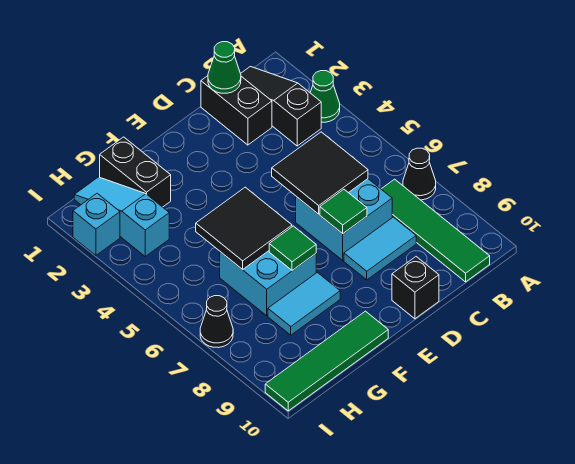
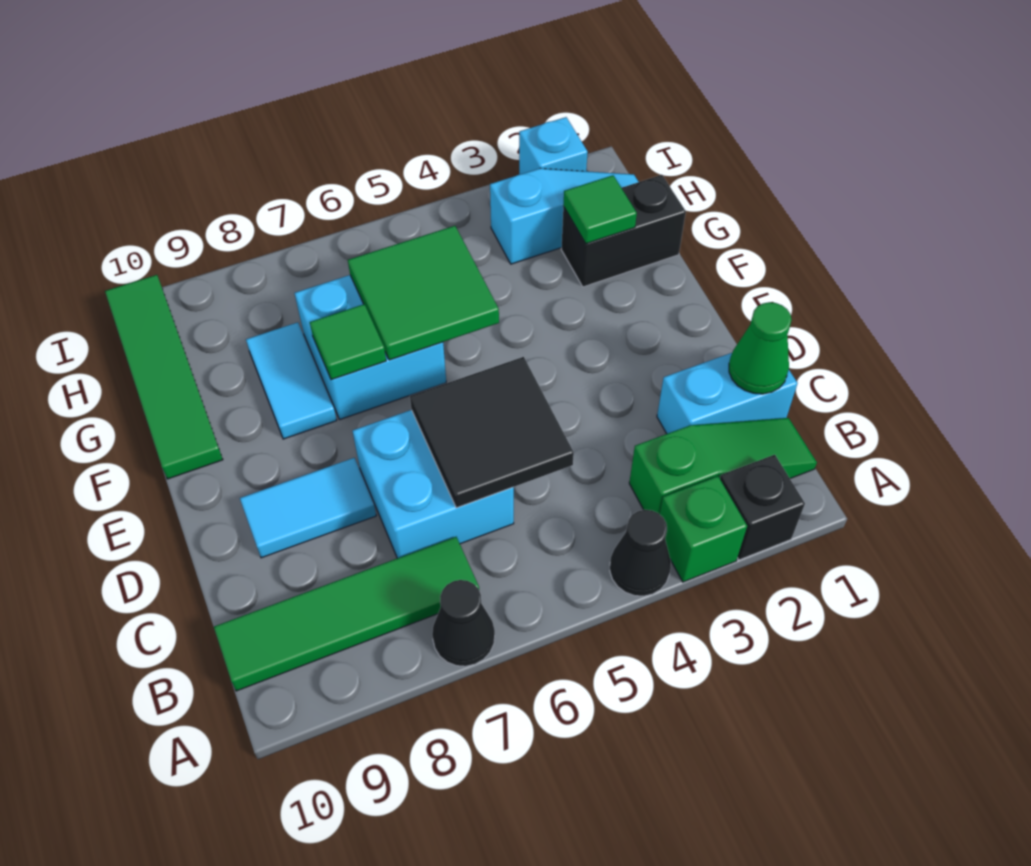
green 1x1 cone [310,71,340,122] -> green 1x1 brick [660,476,747,582]
black 1x3 slope [241,67,321,146] -> green 1x3 slope [629,418,817,514]
black 1x2 brick [201,76,272,145] -> cyan 1x2 brick [657,353,798,434]
cyan 1x2 tile [344,217,416,280] -> cyan 1x2 tile turned to [240,458,376,558]
green 1x1 tile [320,189,367,234] -> green 1x1 tile moved to [563,175,637,244]
black 1x1 brick [392,257,439,319] -> black 1x1 brick moved to [720,455,805,560]
black 2x2 tile [196,187,292,270] -> green 2x2 tile [348,226,499,360]
black 1x1 cone [200,296,233,348] -> black 1x1 cone moved to [610,510,671,596]

